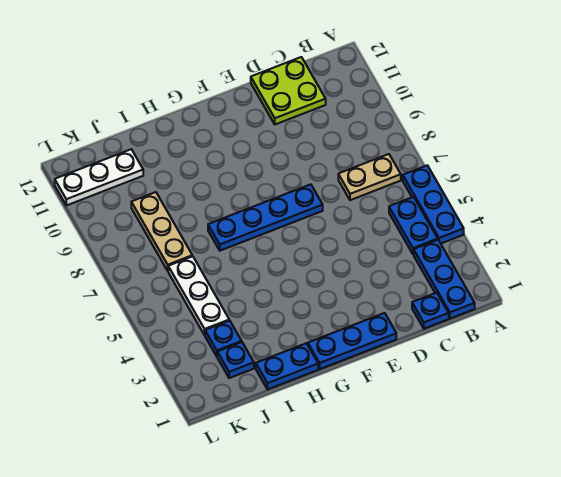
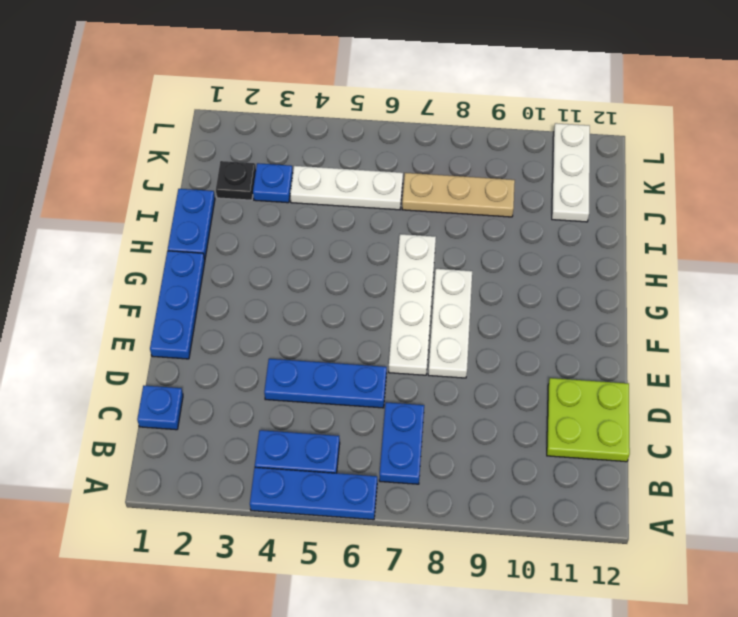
blue 1x3 plate [414,240,475,319] -> blue 1x3 plate moved to [264,359,387,408]
tan 1x2 plate [338,154,401,200] -> blue 1x2 plate [379,402,424,484]
blue 1x4 plate [208,184,323,251] -> white 1x4 plate [389,234,436,375]
none -> white 1x3 plate [428,269,472,378]
blue 1x1 plate [217,342,254,378] -> black 1x1 plate [216,161,256,200]

